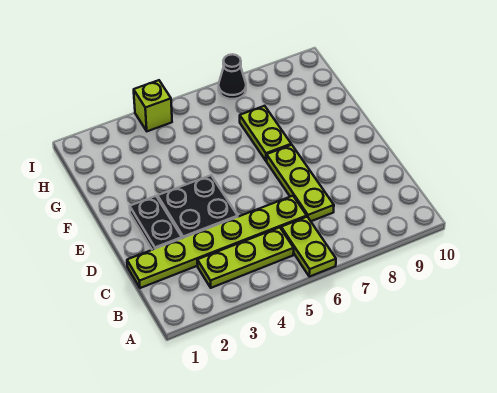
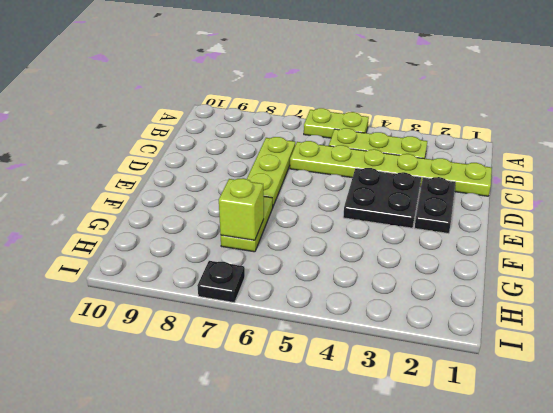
lime 1x2 plate [281,217,336,277] -> lime 1x2 plate turned to [304,108,369,138]
lime 1x1 brick [134,80,172,131] -> lime 1x1 brick moved to [219,178,264,240]
black 1x1 cone [219,54,246,99] -> black 1x1 plate [197,261,245,303]

